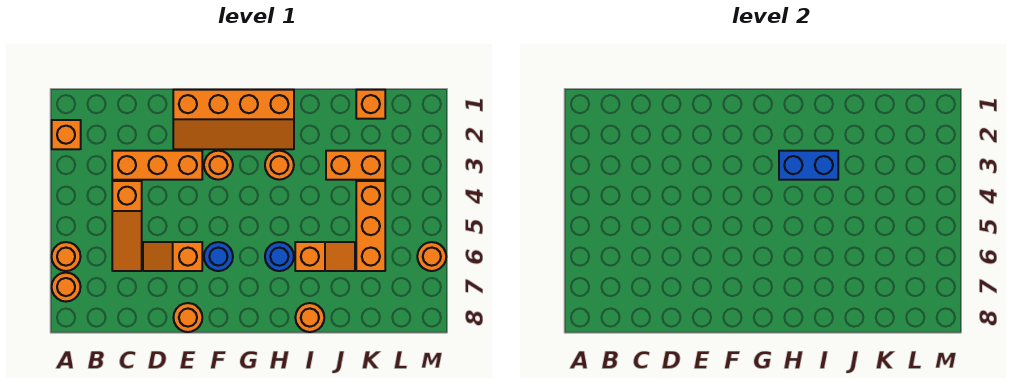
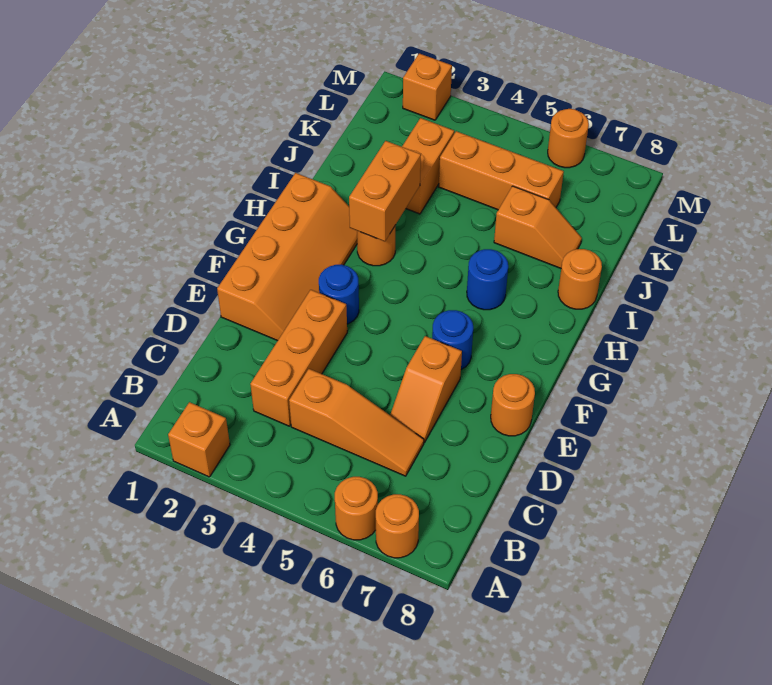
orange 1x1 round brick [204,151,233,180] -> blue 1x1 round brick [319,265,359,324]
blue 1x2 brick [779,151,838,180] -> orange 1x2 brick [349,141,421,241]
orange 1x2 slope [295,242,355,271] -> orange 1x2 slope turned to [494,186,582,268]
orange 1x1 brick [356,90,385,119] -> orange 1x1 brick moved to [403,53,452,120]

